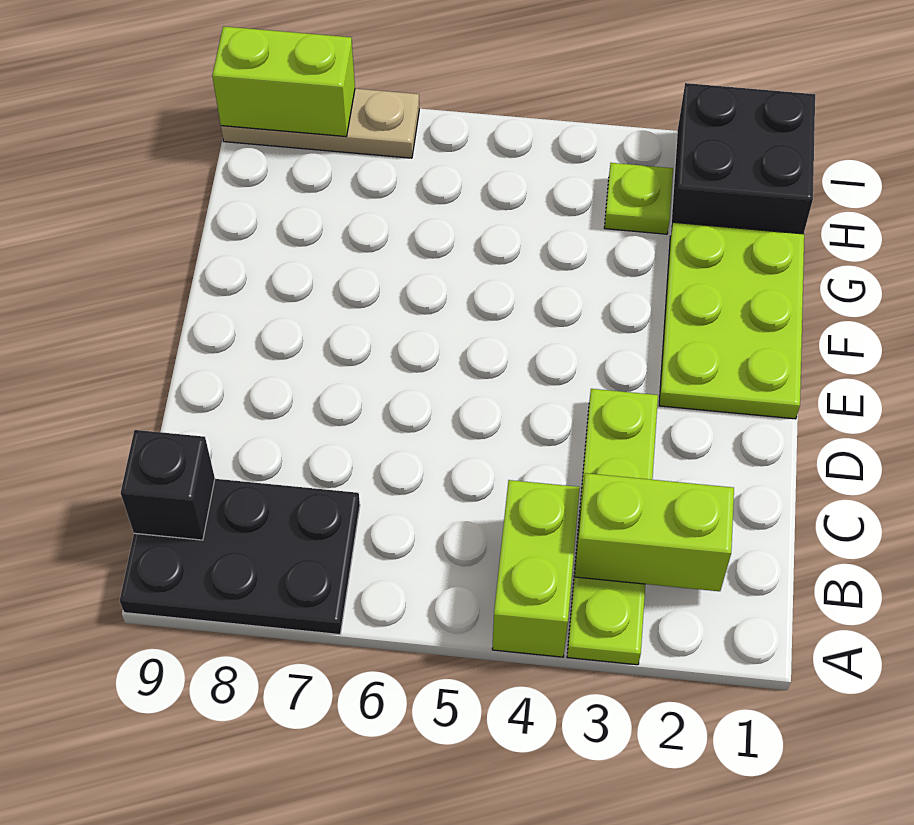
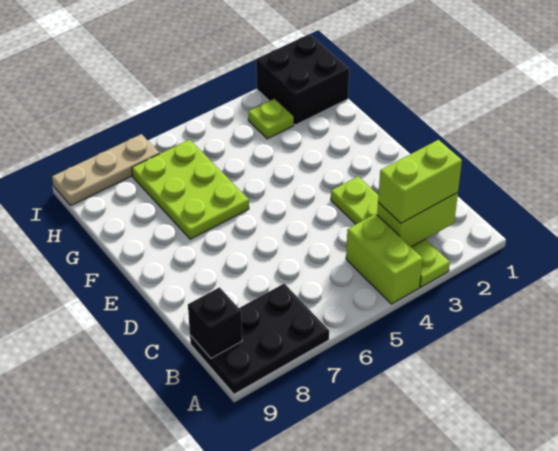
lime 2x3 plate [659,222,804,419] -> lime 2x3 plate moved to [132,140,249,239]
lime 1x2 brick [212,26,355,136] -> lime 1x2 brick moved to [378,140,462,223]

